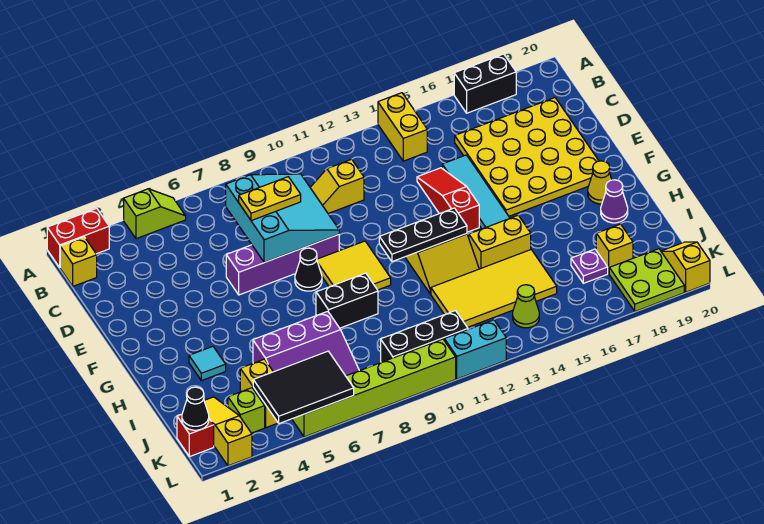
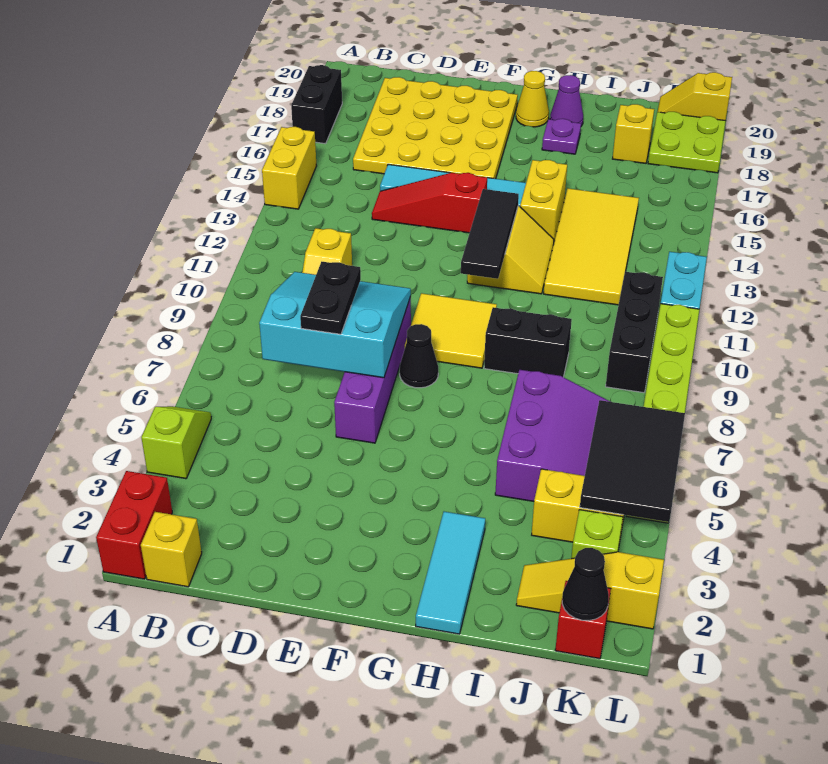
yellow 1x2 brick [378,93,427,161] -> yellow 1x2 brick turned to [262,127,317,209]
yellow 1x2 plate [239,177,301,221] -> black 1x2 plate [300,262,361,334]
black 1x3 plate [379,208,467,262] -> black 1x3 tile [461,189,519,279]
cyan 1x1 tile [189,346,226,381] -> cyan 1x3 tile [416,512,485,634]
black 1x2 brick [316,273,378,328] -> black 1x2 brick turned to [484,307,572,377]
purple 1x1 plate [571,249,608,283] -> purple 1x1 plate moved to [542,119,581,154]
lime 1x1 cone [513,285,539,328] -> none

